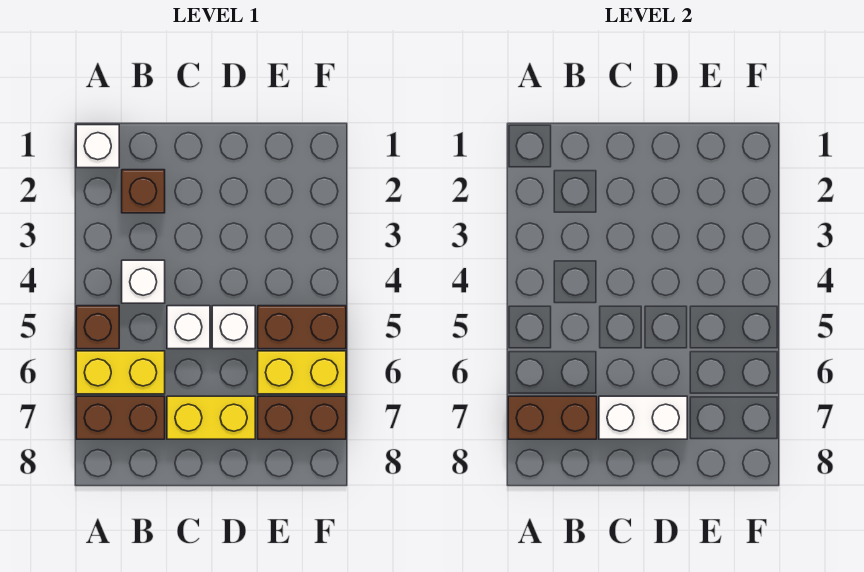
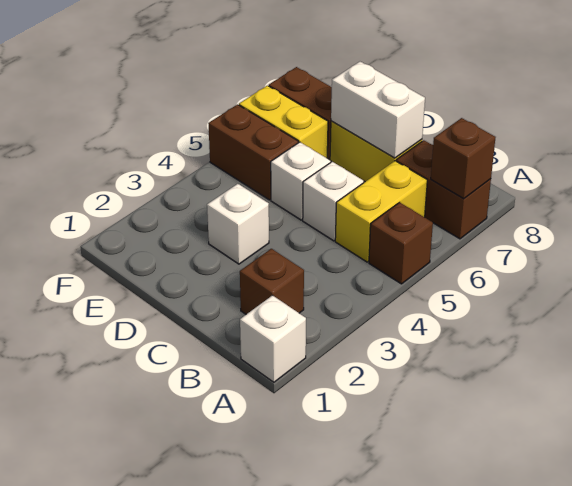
yellow 1x2 brick [76,351,165,394] -> yellow 1x2 brick turned to [335,161,427,262]
brown 1x2 brick [508,396,597,439] -> brown 1x1 brick [431,118,496,199]
white 1x1 brick [122,260,165,303] -> white 1x1 brick moved to [207,184,269,264]

